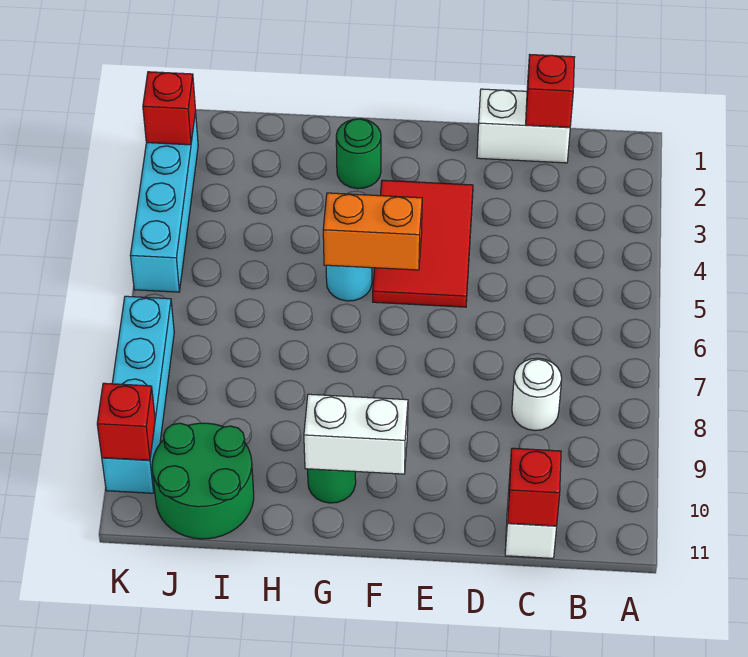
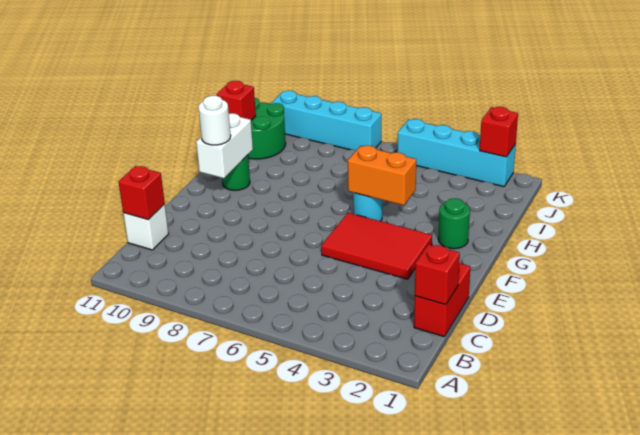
white 1x2 brick [477,89,570,163] -> red 1x2 brick [414,263,470,337]
white 1x1 round brick [512,358,562,431] -> white 1x1 round brick moved to [198,96,231,145]
orange 1x2 brick [323,193,422,270] -> orange 1x2 brick turned to [348,146,416,205]
red 1x1 brick [97,383,155,460] -> red 1x1 brick moved to [217,81,256,120]

